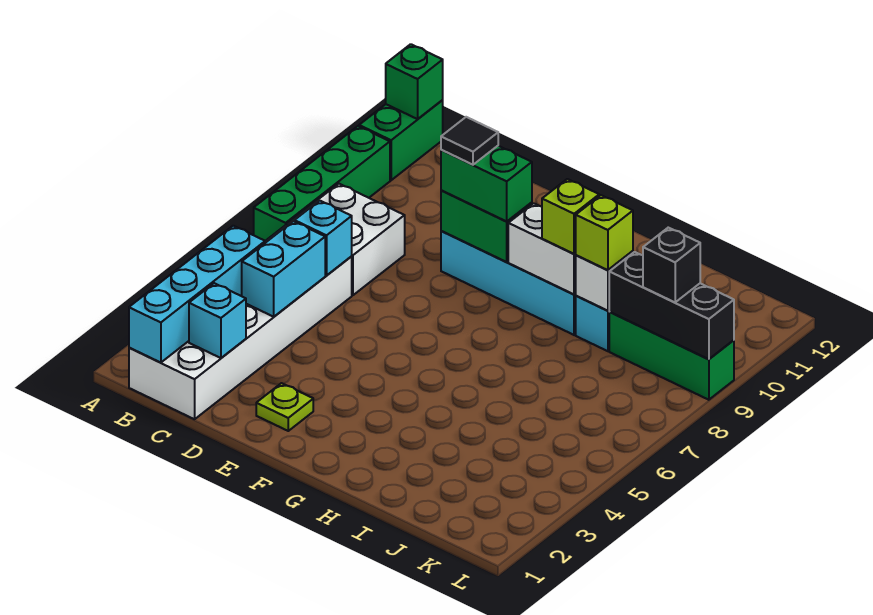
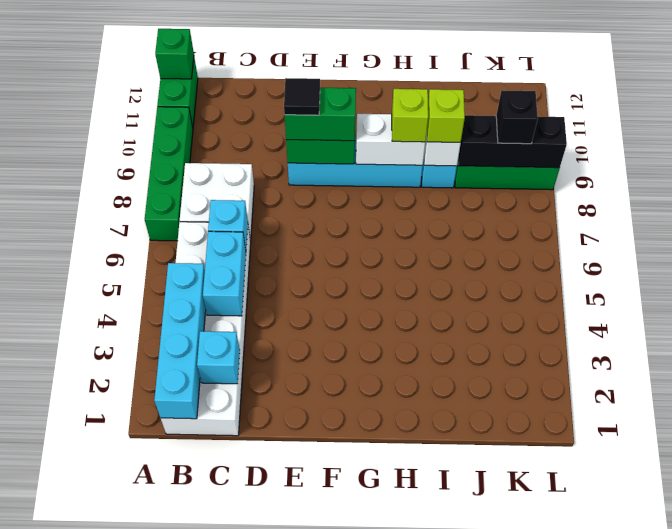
lime 1x1 plate [256,383,313,431] -> none

